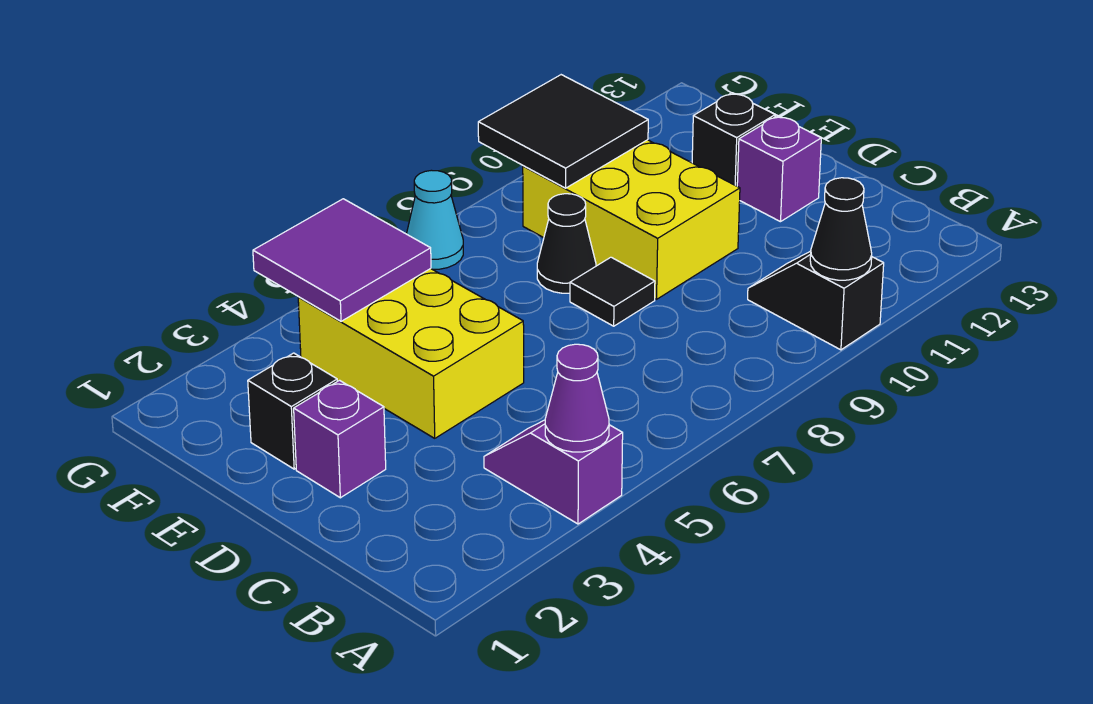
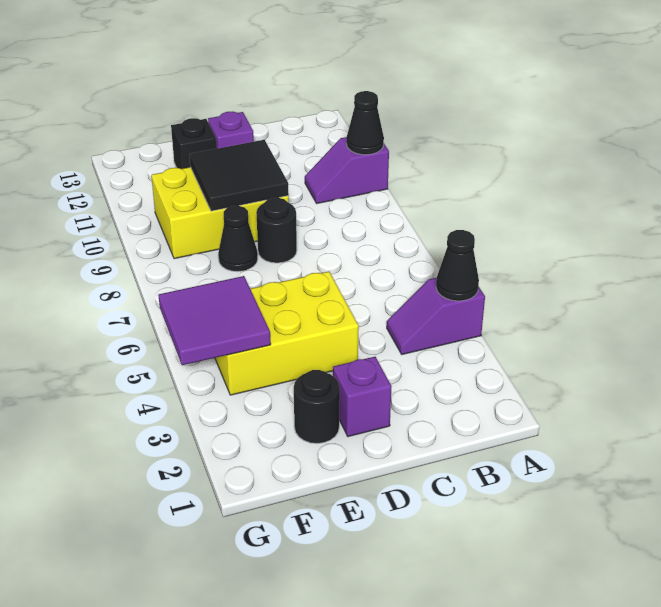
purple 1x1 cone [545,344,609,452] -> black 1x1 cone [436,230,479,301]
black 1x2 slope [748,251,884,350] -> purple 1x2 slope [305,137,389,203]
black 1x1 tile [570,257,655,326] -> black 1x1 round brick [256,198,297,263]
black 1x1 brick [248,353,337,469] -> black 1x1 round brick [294,370,340,444]
black 2x2 tile [478,75,648,188] -> black 2x2 tile moved to [189,140,289,211]
cyan 1x1 cone [407,170,463,269] -> none

